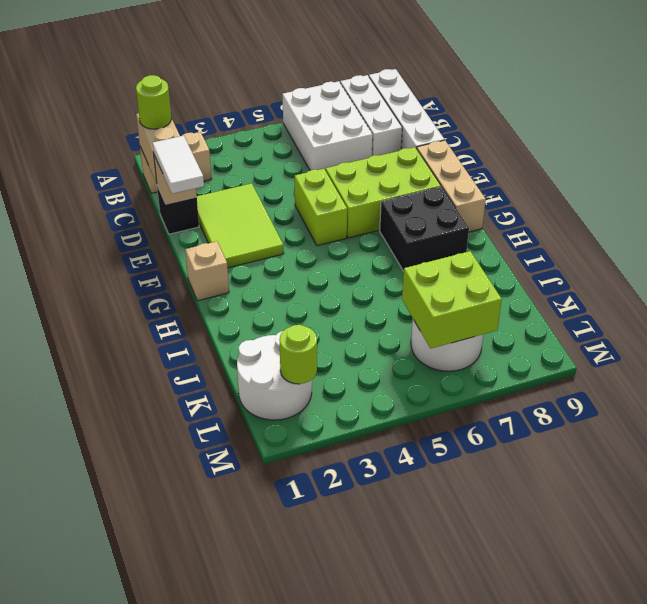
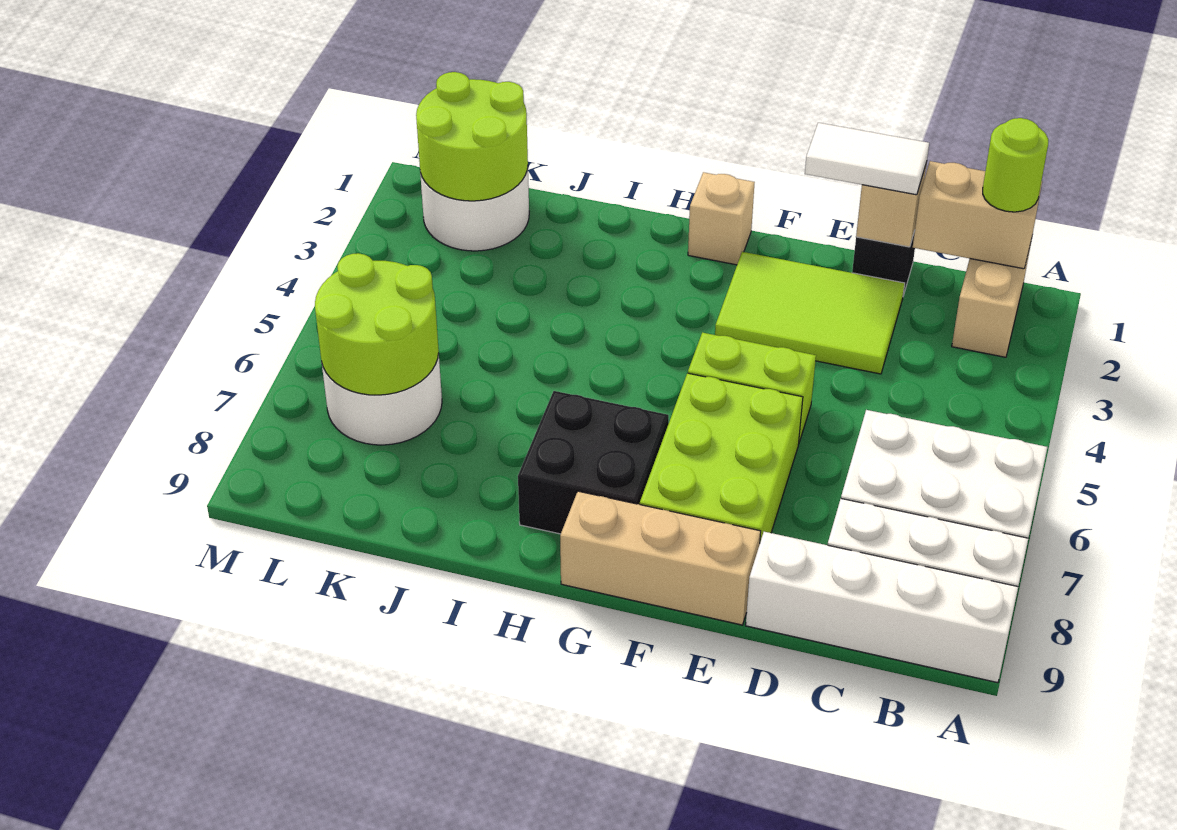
lime 2x2 brick [402,251,502,348] -> lime 2x2 round brick [315,253,439,395]
lime 1x1 round brick [280,325,317,384] -> lime 2x2 round brick [416,72,528,201]

